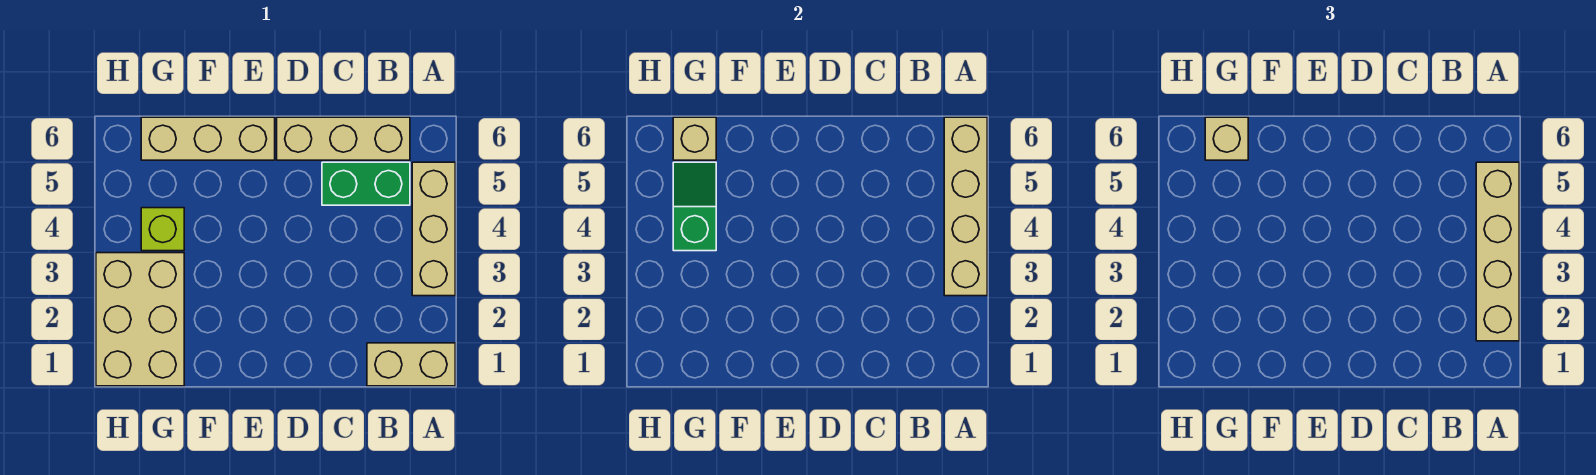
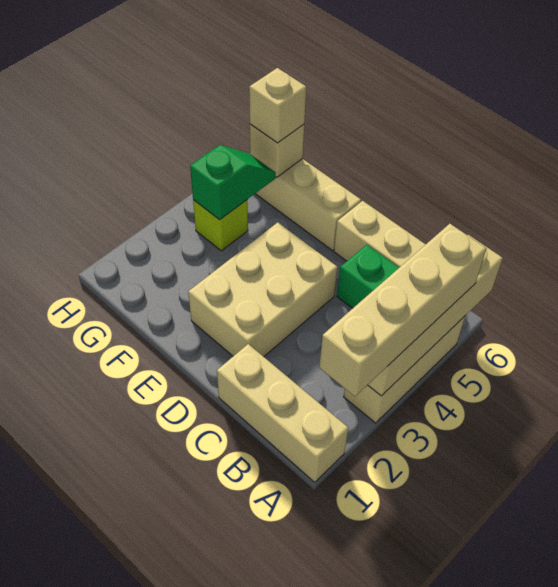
tan 1x2 brick [367,343,455,386] -> tan 1x3 brick [217,344,348,482]
tan 2x3 brick [96,253,184,386] -> tan 2x3 brick moved to [188,222,337,357]

